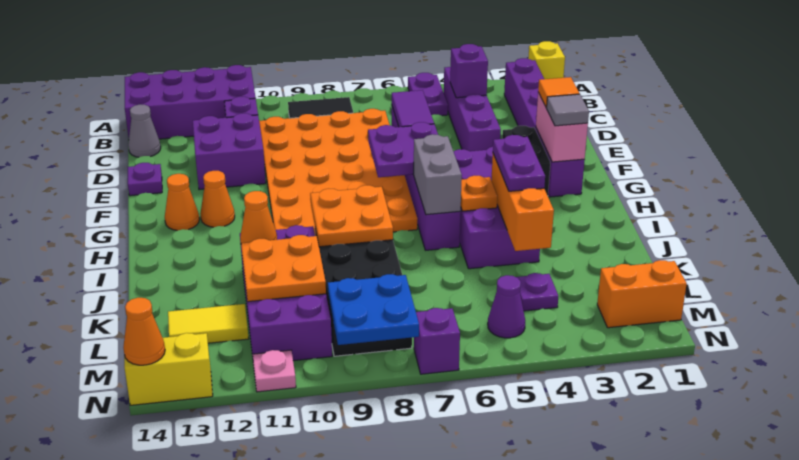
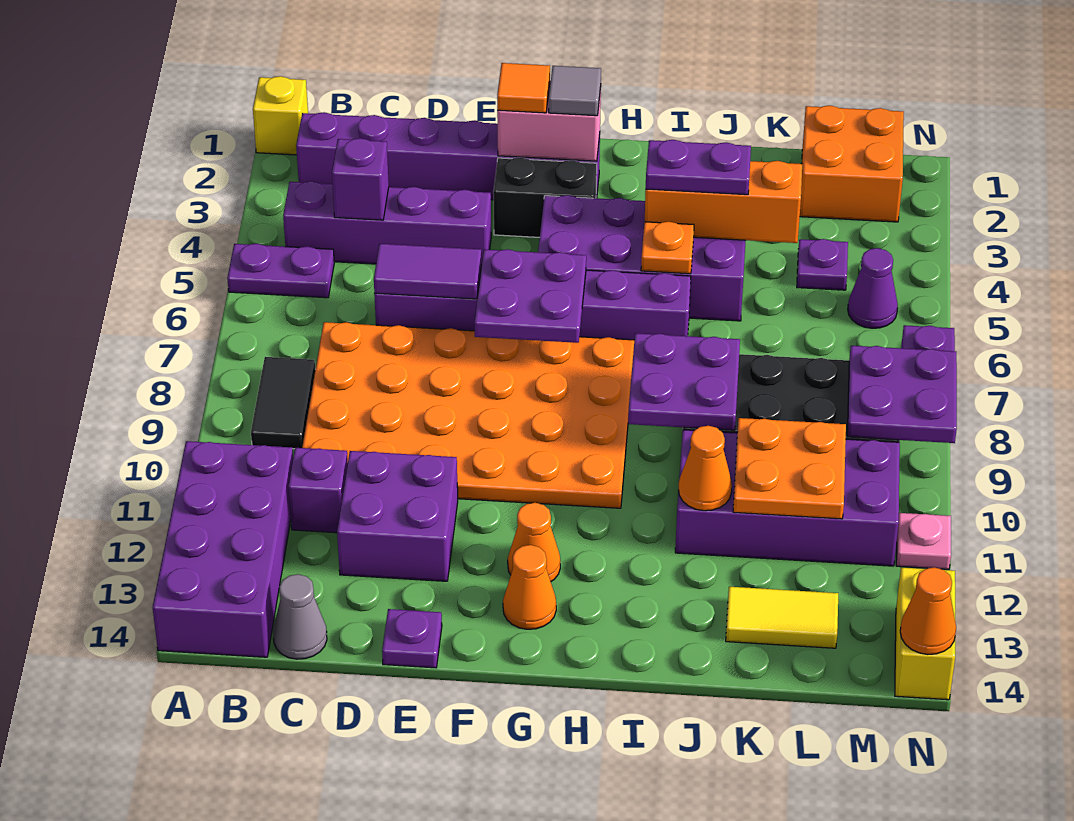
grey 1x2 brick [413,134,462,215] -> none
orange 2x2 plate [310,185,393,247] -> purple 2x2 plate [628,333,740,430]
yellow 1x2 tile [168,304,249,343] -> yellow 1x2 tile turned to [726,587,838,648]
orange 1x2 brick [597,260,687,328] -> orange 2x2 brick [800,106,904,222]
blue 2x2 plate [328,274,419,345] -> purple 2x2 plate [847,346,957,443]

